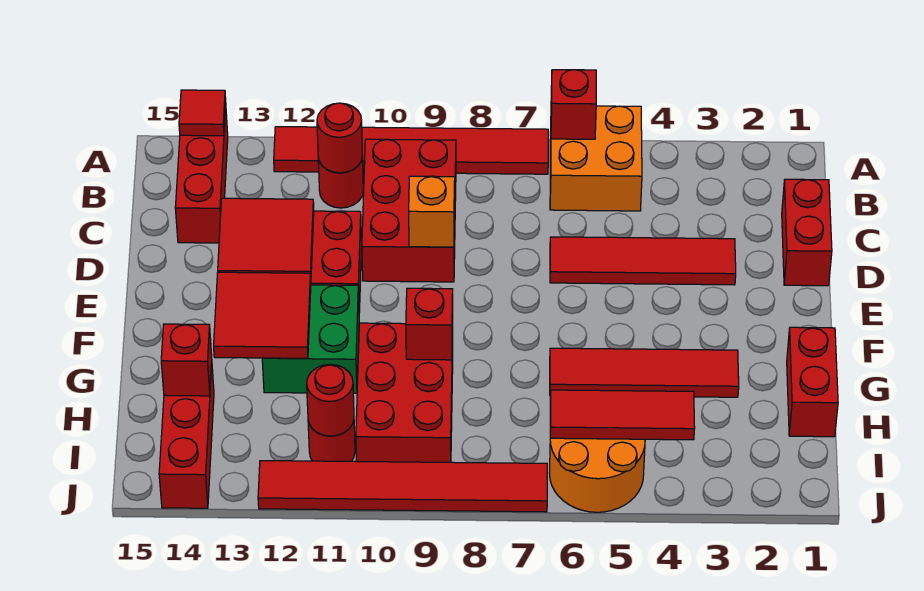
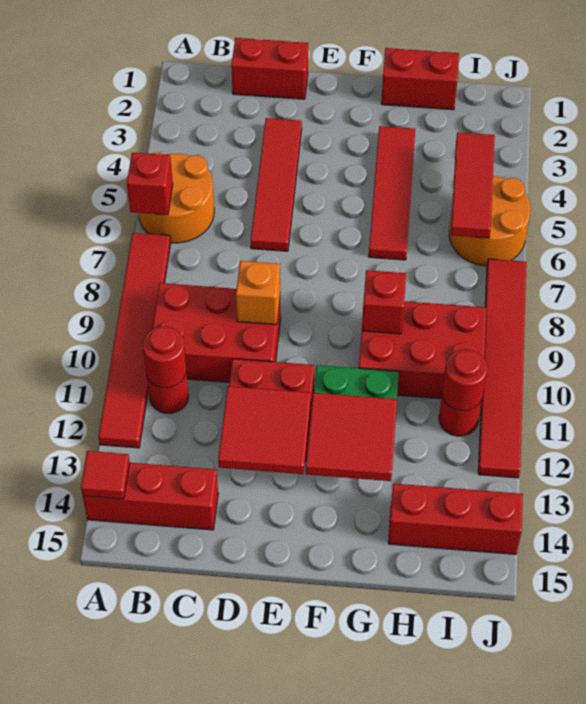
orange 2x2 brick [550,106,642,211] -> orange 2x2 round brick [138,152,214,243]
red 1x1 brick [161,324,212,396] -> none

